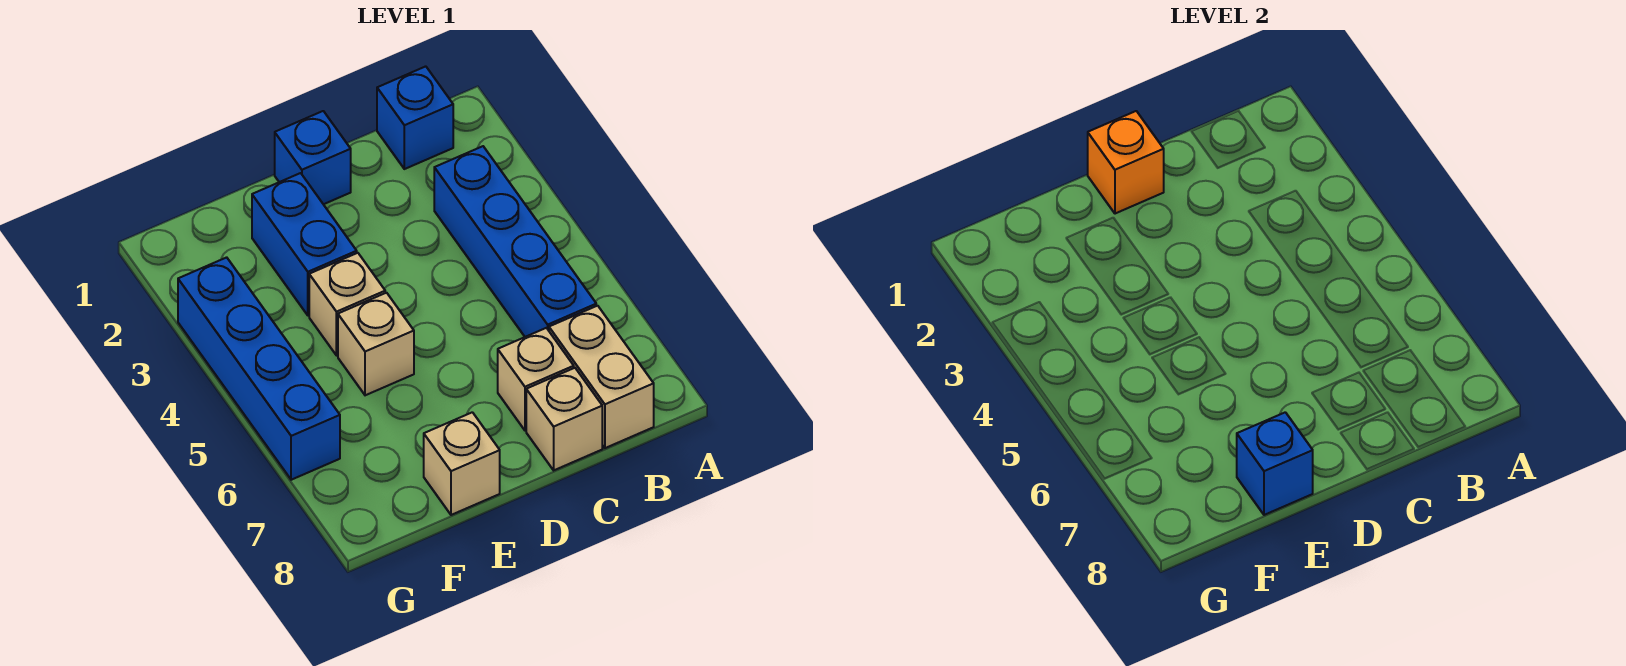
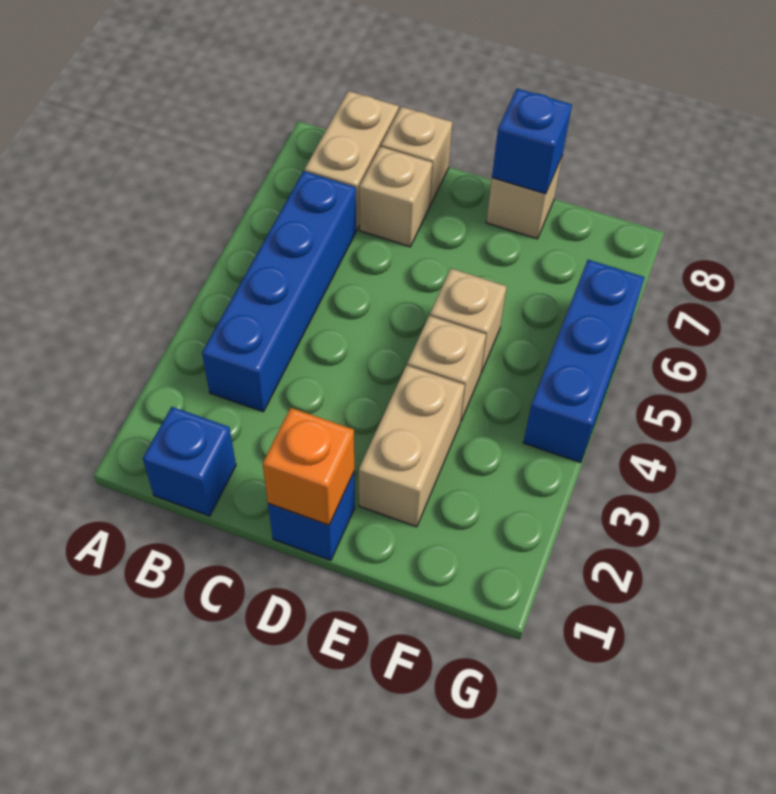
blue 1x2 brick [252,173,357,316] -> tan 1x2 brick [359,365,465,527]
blue 1x4 brick [178,257,340,480] -> blue 1x3 brick [523,260,644,463]

